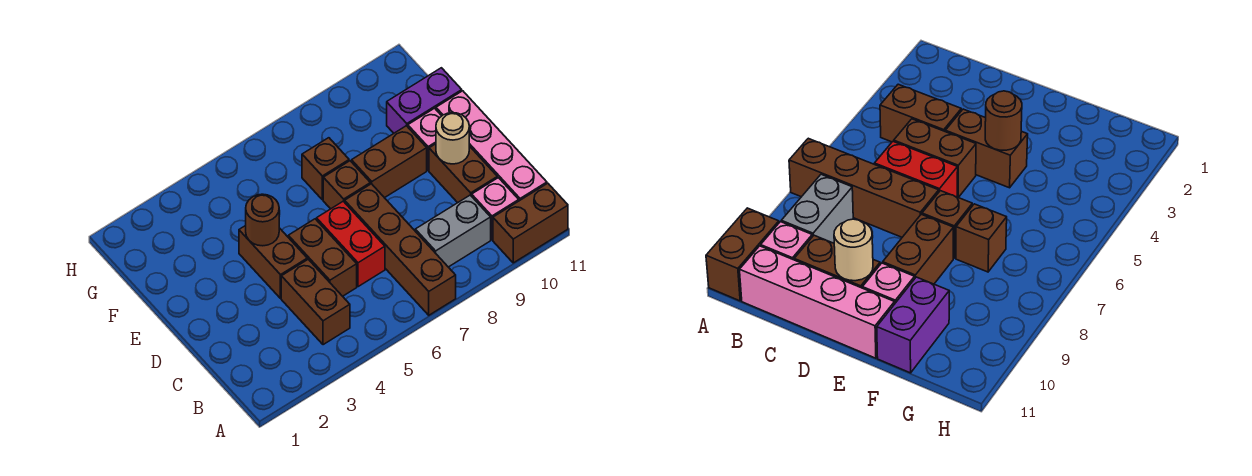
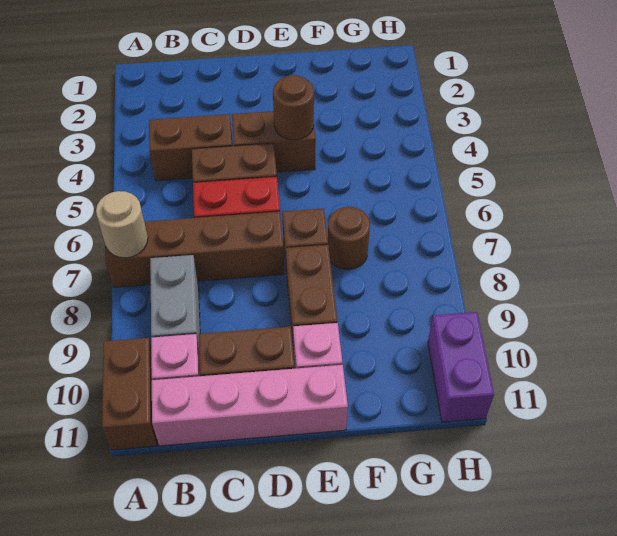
tan 1x1 round brick [436,113,469,164] -> tan 1x1 round brick moved to [96,191,148,258]
brown 1x1 brick [302,138,349,200] -> brown 1x1 round brick [328,207,370,270]
purple 1x2 brick [387,68,462,133] -> purple 1x2 brick moved to [428,312,494,422]

